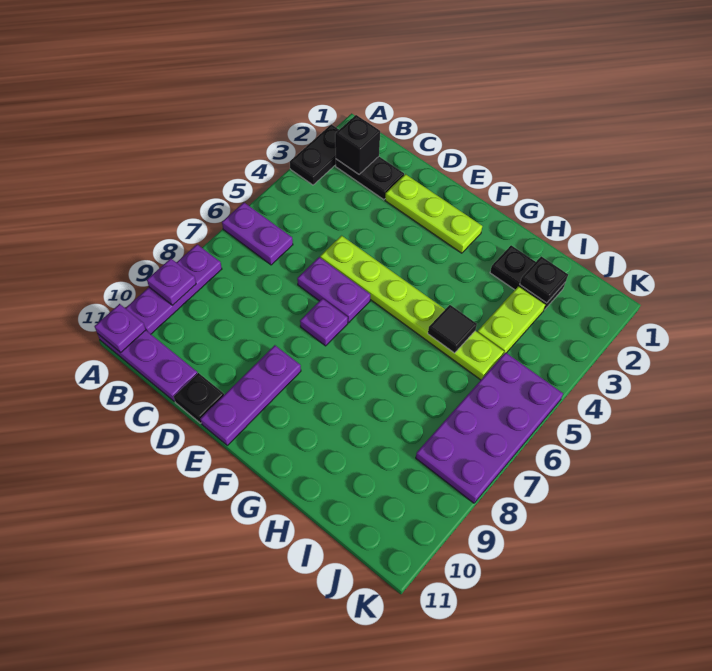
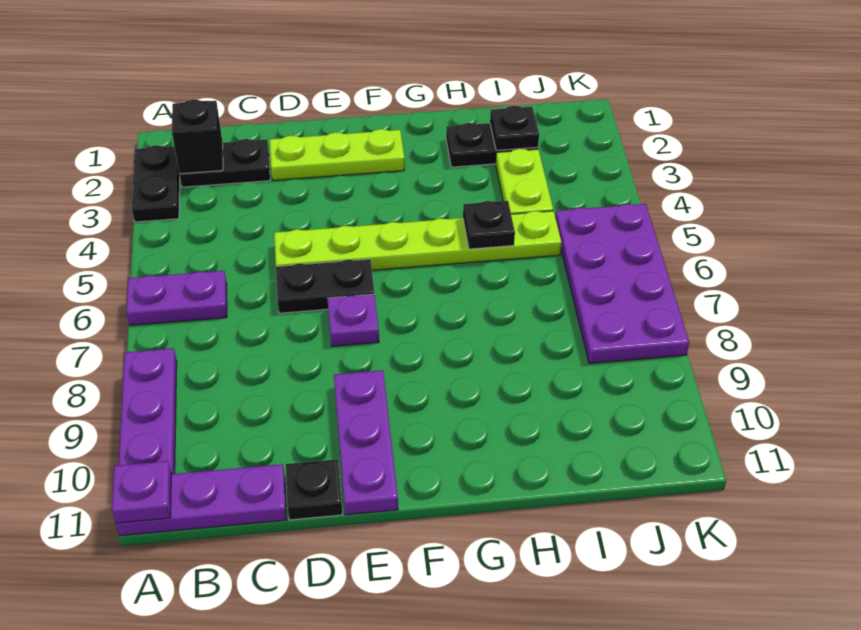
purple 1x1 plate [147,259,196,305] -> none
purple 1x2 plate [297,257,370,323] -> black 1x2 plate [276,259,374,313]
black 1x1 tile [428,305,477,353] -> black 1x1 plate [463,201,515,249]

